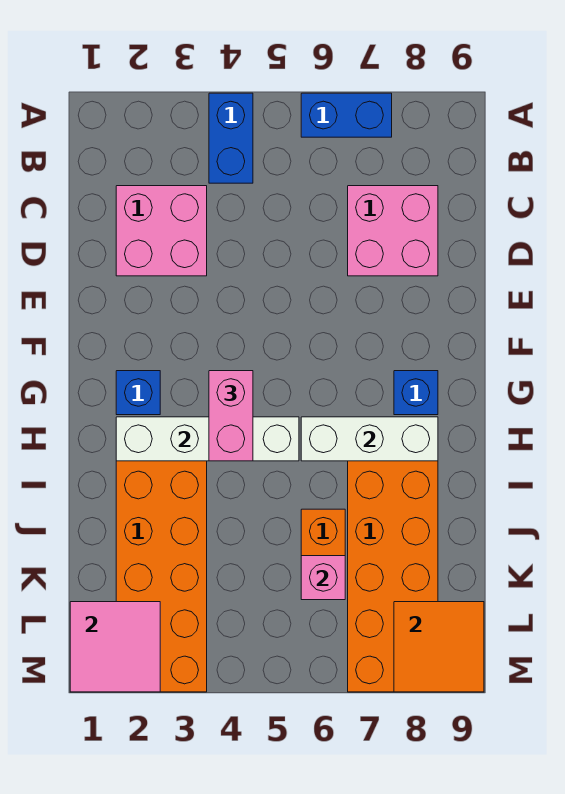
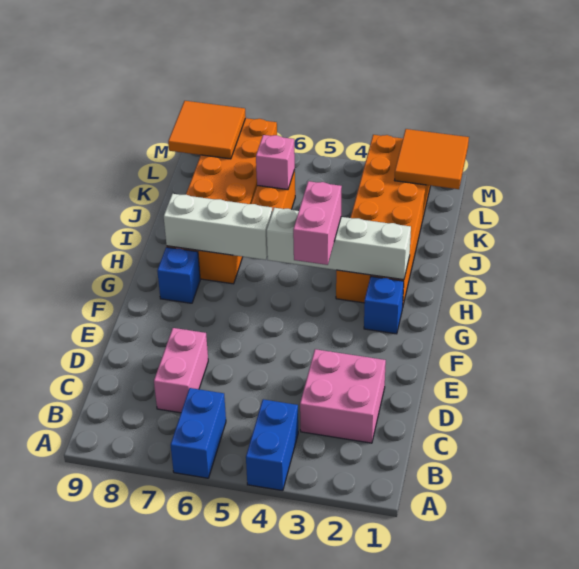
blue 1x2 brick [301,93,392,137] -> blue 1x2 brick turned to [171,388,226,478]
pink 2x2 brick [348,186,438,276] -> pink 1x2 brick [154,328,208,413]
pink 2x2 tile [70,602,160,692] -> orange 2x2 tile [395,129,469,189]

